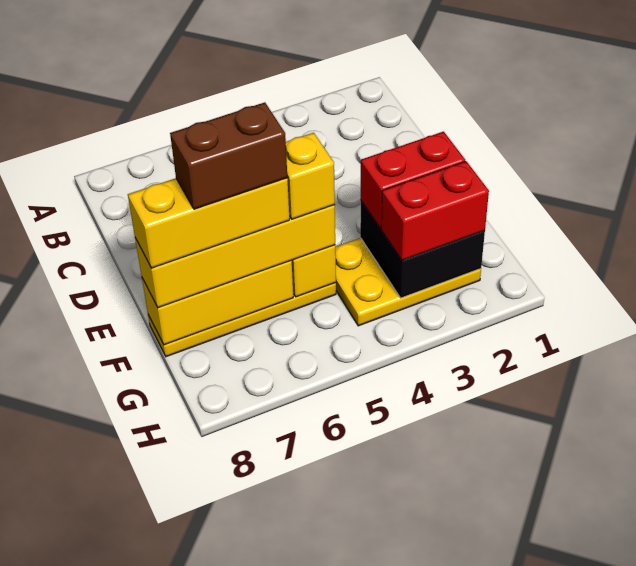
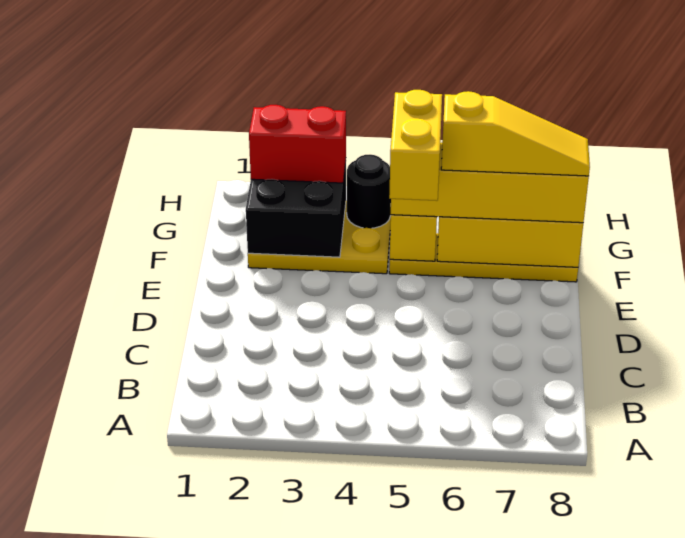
red 1x2 brick [361,132,465,229] -> none
yellow 1x1 brick [286,133,335,219] -> yellow 1x2 brick [389,90,442,201]
yellow 1x3 brick [128,178,290,268] -> yellow 1x3 slope [441,91,590,176]
brown 1x2 brick [170,102,287,209] -> none
none -> black 1x1 round brick [347,155,391,228]

